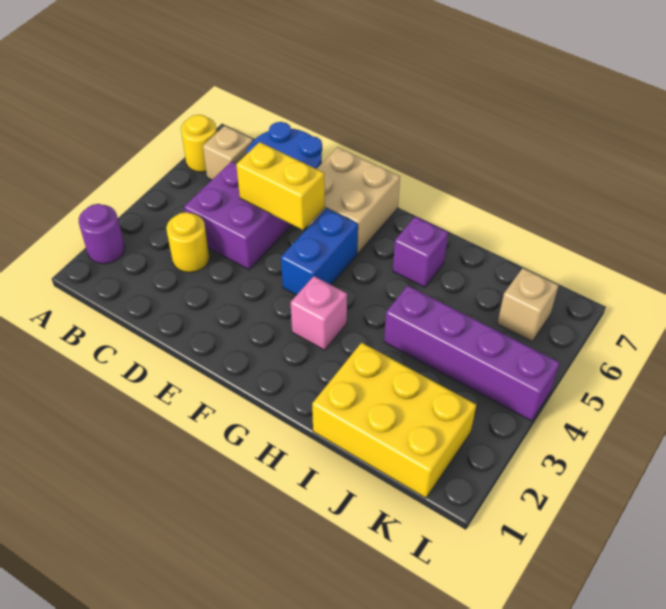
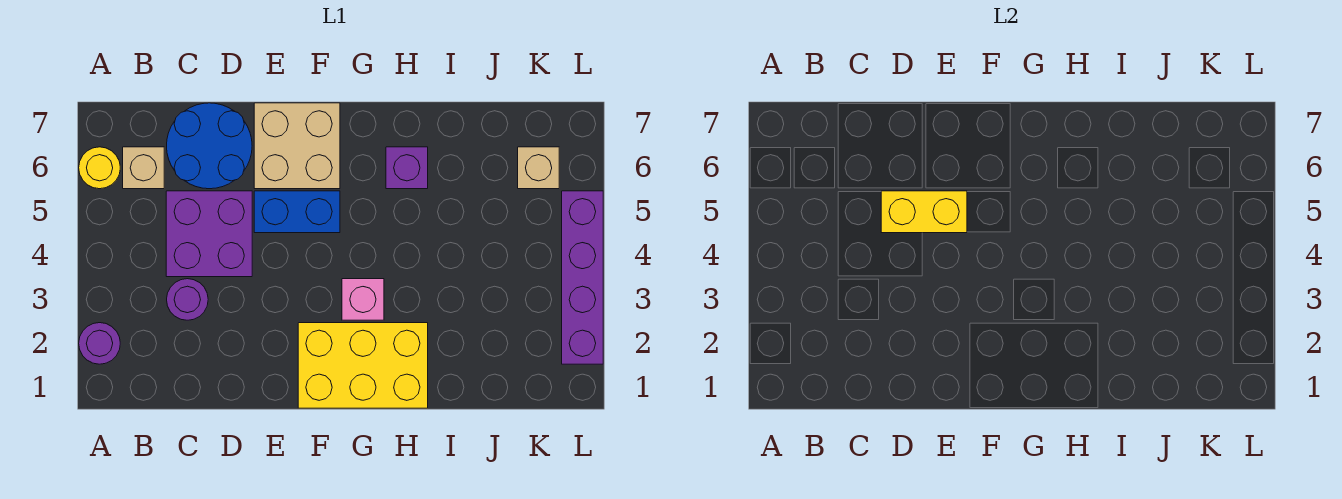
yellow 1x1 round brick [166,212,210,272] -> purple 1x1 round brick [167,279,208,320]
blue 1x2 brick [281,208,358,295] -> blue 1x2 brick turned to [254,191,340,233]
yellow 2x3 brick [312,343,476,498] -> yellow 2x3 brick moved to [298,323,428,408]
purple 1x4 brick [384,286,559,421] -> purple 1x4 brick turned to [562,191,603,364]

